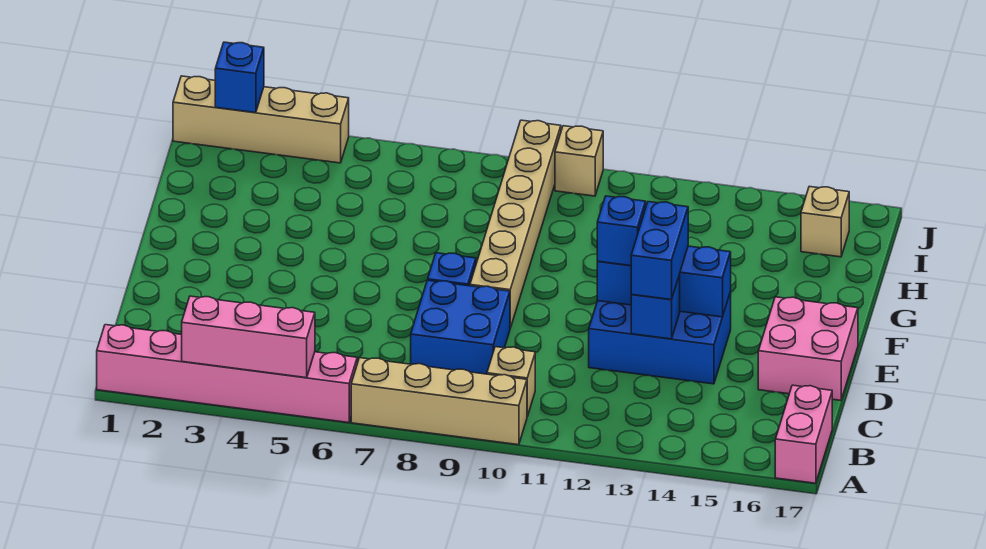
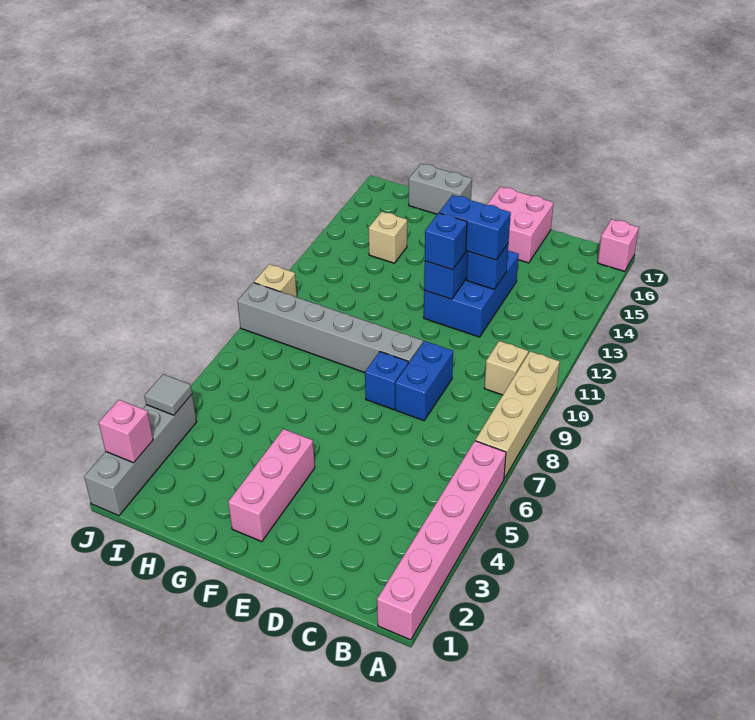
pink 1x3 brick [182,296,315,378] -> pink 1x3 brick moved to [228,429,315,542]
pink 1x2 brick [775,385,832,483] -> pink 1x1 brick [598,219,639,272]
blue 2x2 brick [411,280,510,374] -> blue 1x2 brick [395,341,453,421]
tan 1x6 brick [470,120,561,328] -> grey 1x6 brick [237,283,423,373]
none -> grey 1x2 brick [409,164,472,214]
tan 1x1 brick [801,186,849,257] -> tan 1x1 brick moved to [369,212,407,263]
tan 1x4 brick [173,76,349,163] -> grey 1x4 brick [84,395,197,516]
blue 1x1 brick [215,42,264,113] -> pink 1x1 brick [99,400,153,463]
none -> grey 1x1 tile [144,374,192,415]

